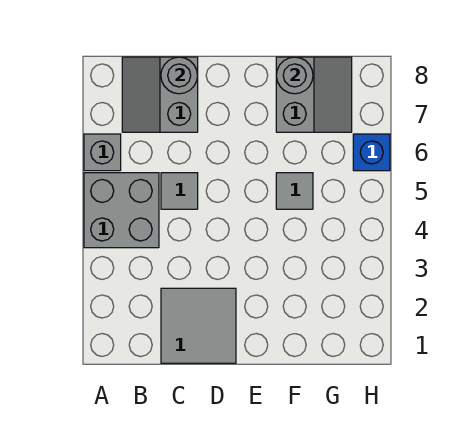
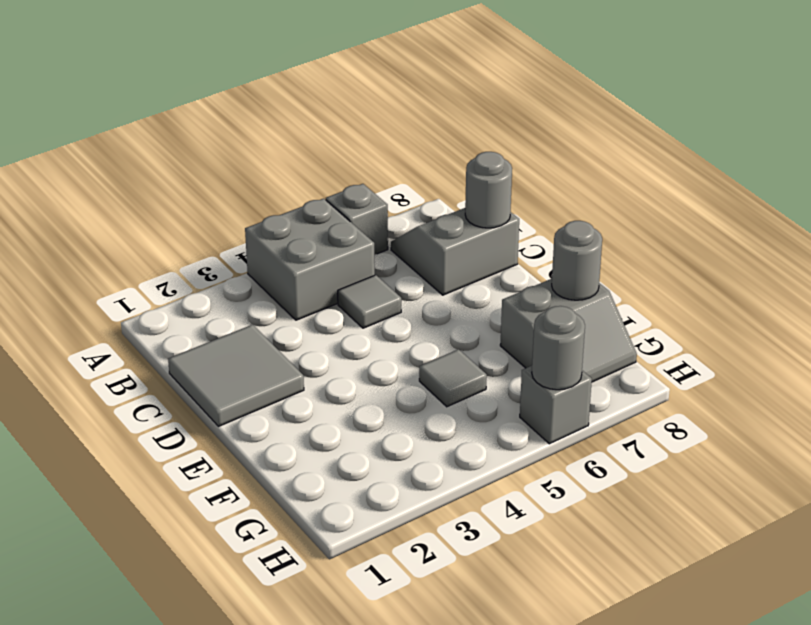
blue 1x1 brick [353,134,390,171] -> grey 1x1 brick [520,366,592,444]
none -> grey 1x1 round brick [532,306,585,390]

